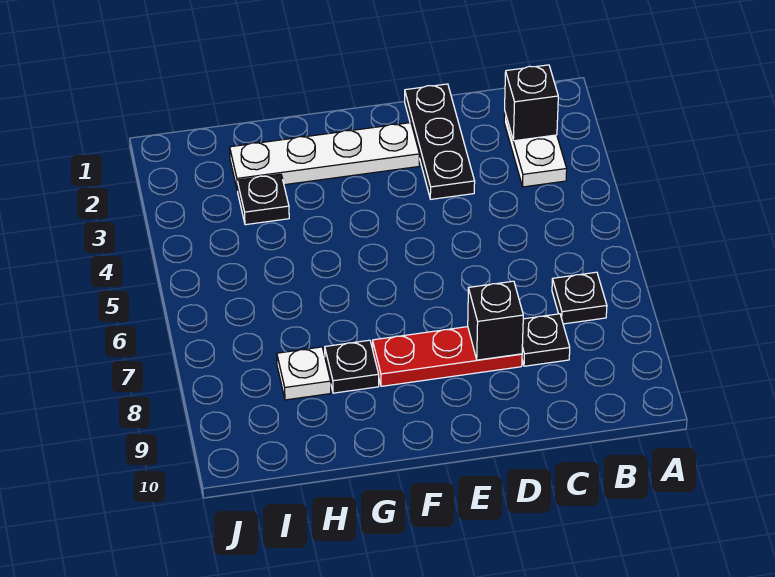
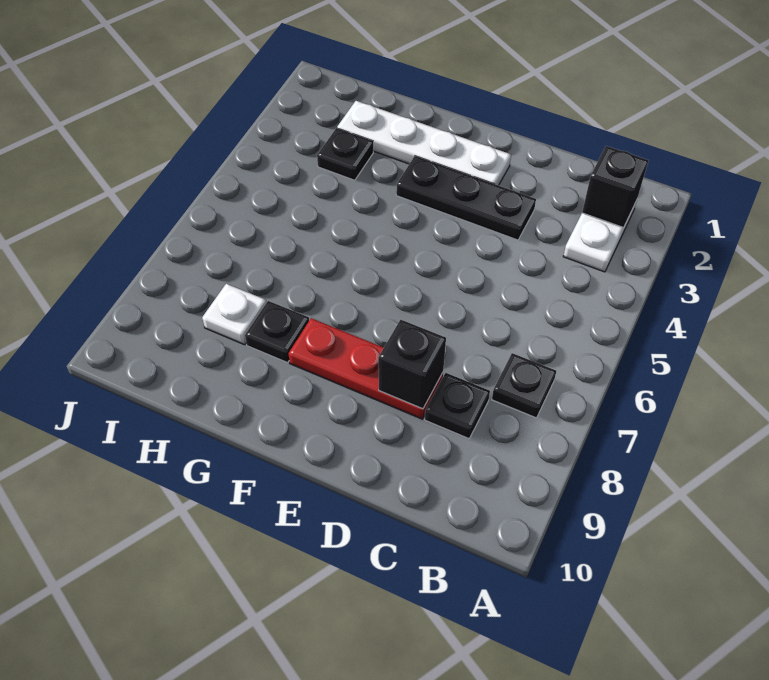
black 1x3 plate [405,84,475,199] -> black 1x3 plate turned to [396,156,536,240]

